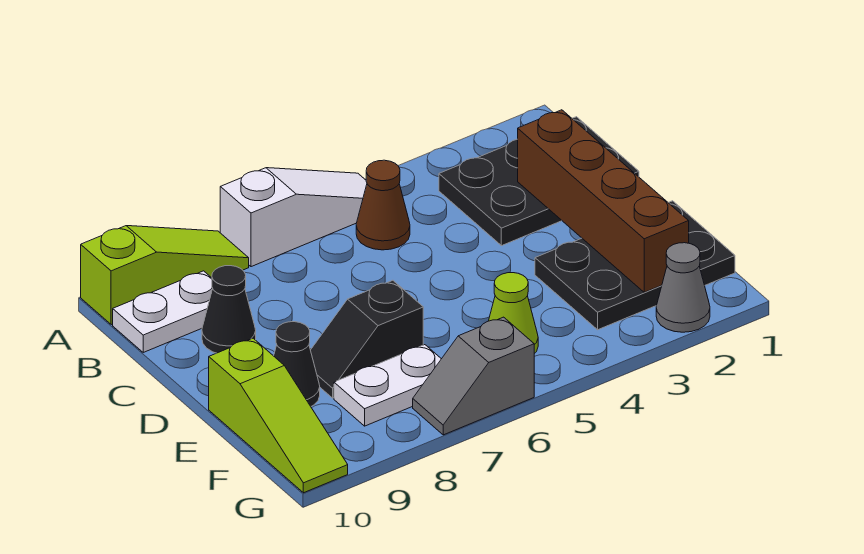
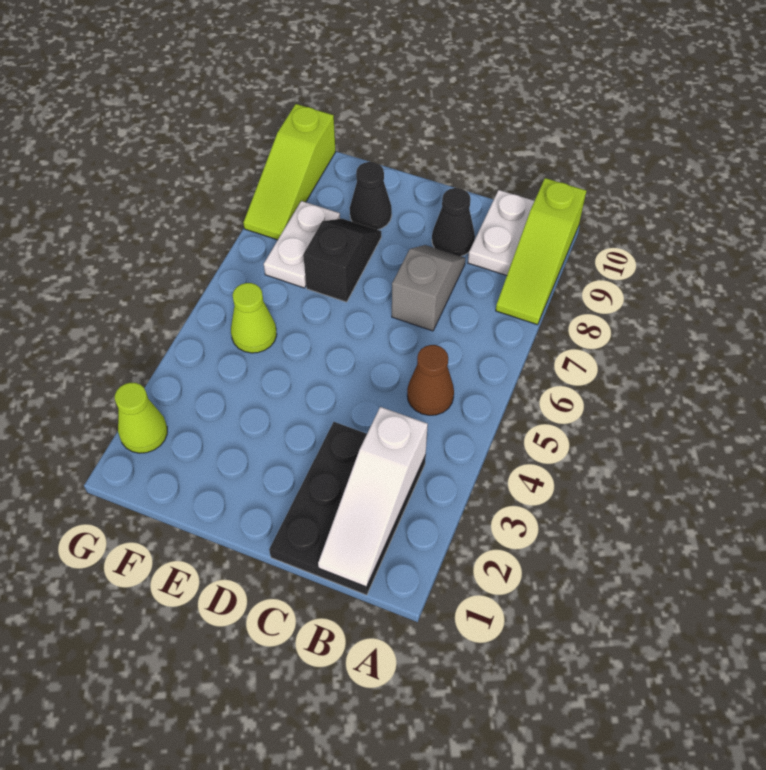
white 1x3 slope [220,168,367,267] -> white 1x3 slope moved to [318,407,428,587]
brown 1x4 brick [518,110,689,292] -> none
black 2x3 plate [535,201,735,330] -> none
lime 1x3 slope [209,338,348,493] -> lime 1x3 slope turned to [243,104,336,240]
grey 1x1 cone [656,243,710,332] -> lime 1x1 cone [115,383,167,453]
grey 1x2 slope [413,317,534,435] -> grey 1x2 slope moved to [392,245,466,331]

